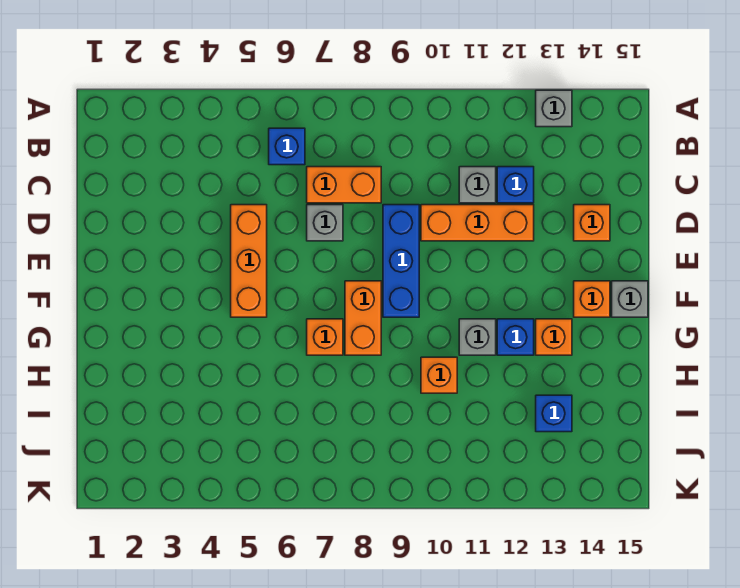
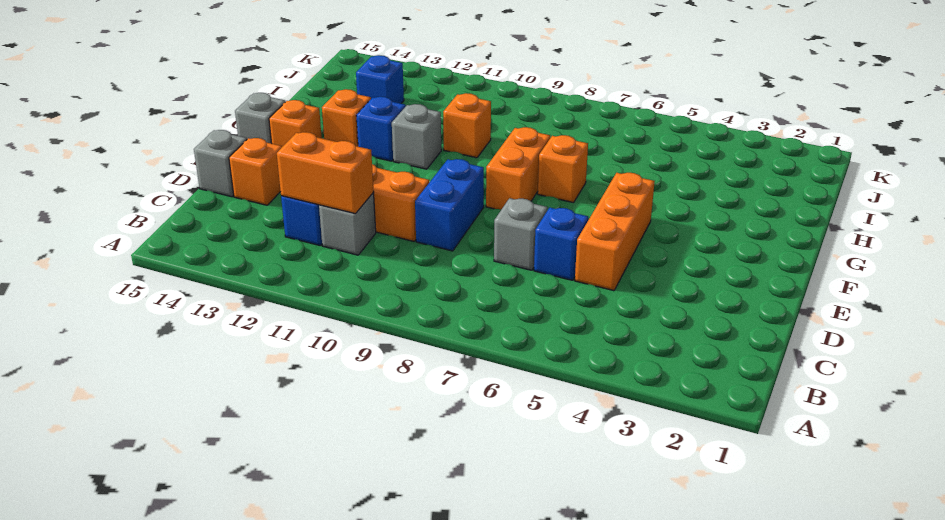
grey 1x1 brick [536,90,572,127] -> grey 1x1 brick moved to [194,130,247,197]
blue 1x1 brick [269,128,305,165] -> blue 1x1 brick moved to [534,208,588,280]
orange 1x2 brick [307,167,381,203] -> orange 1x2 brick moved to [277,132,374,214]
blue 1x3 brick [383,205,419,317] -> blue 1x2 brick [415,159,484,251]

